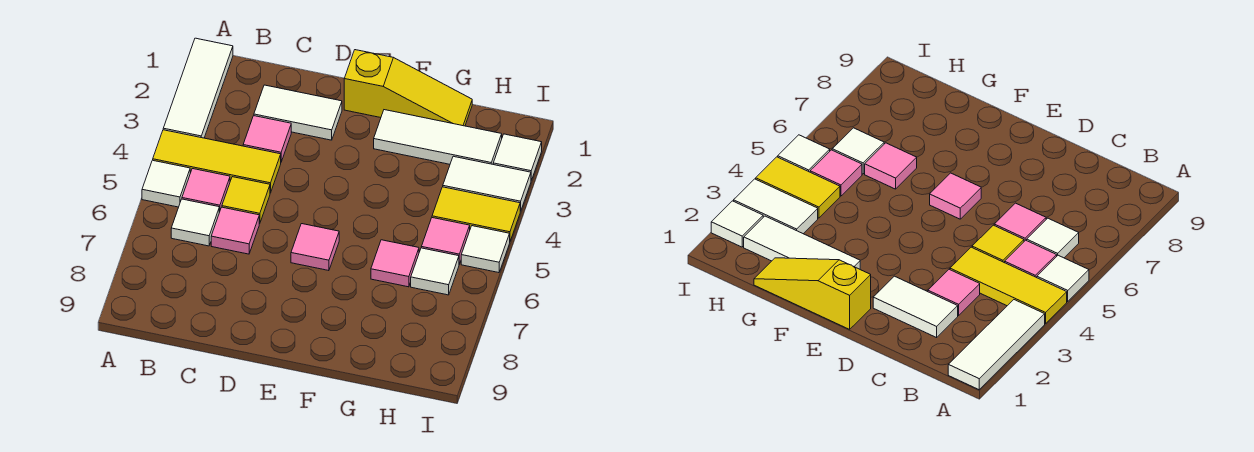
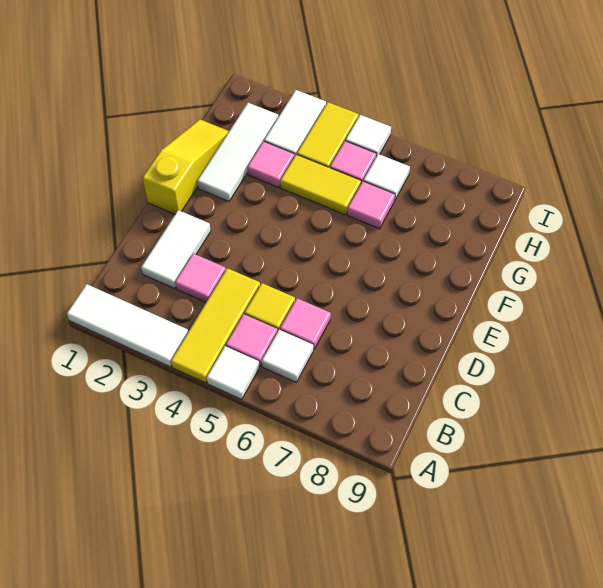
pink 1x1 tile [291,224,339,271] -> pink 1x1 tile moved to [247,141,294,188]
none -> yellow 1x2 tile [280,154,361,215]
white 1x1 tile [493,134,542,180] -> none

